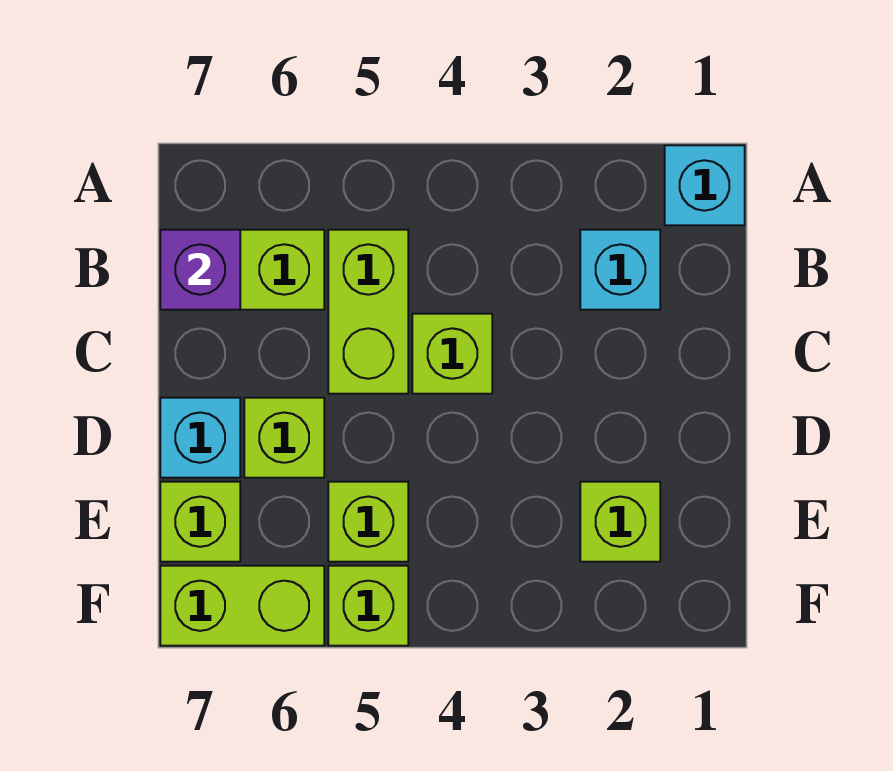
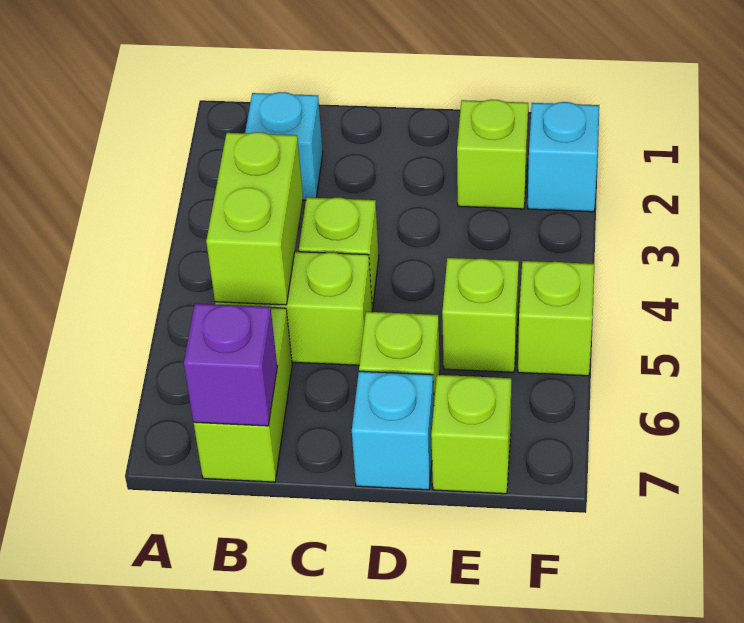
cyan 1x1 brick [665,145,745,225] -> cyan 1x1 brick moved to [528,102,599,212]
lime 1x2 brick [160,566,324,646] -> lime 1x2 brick moved to [206,132,303,305]

